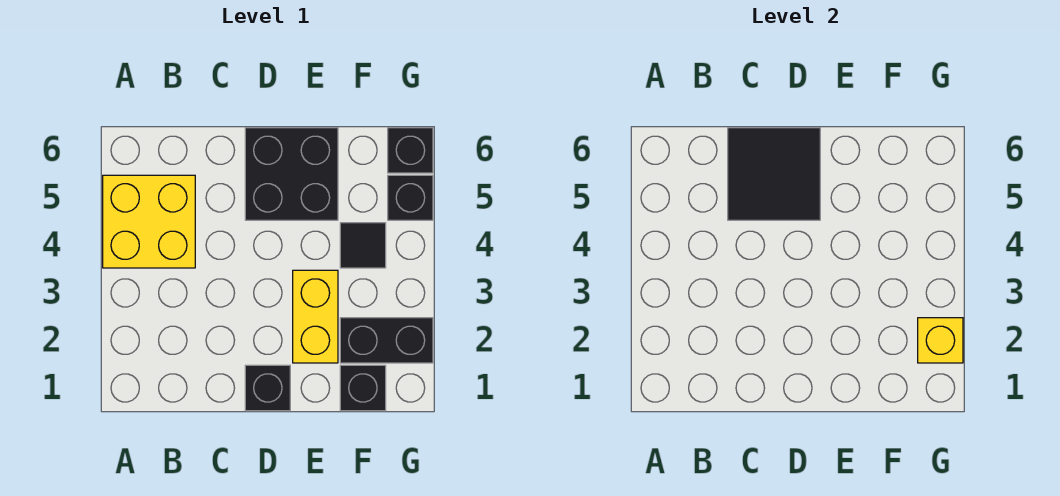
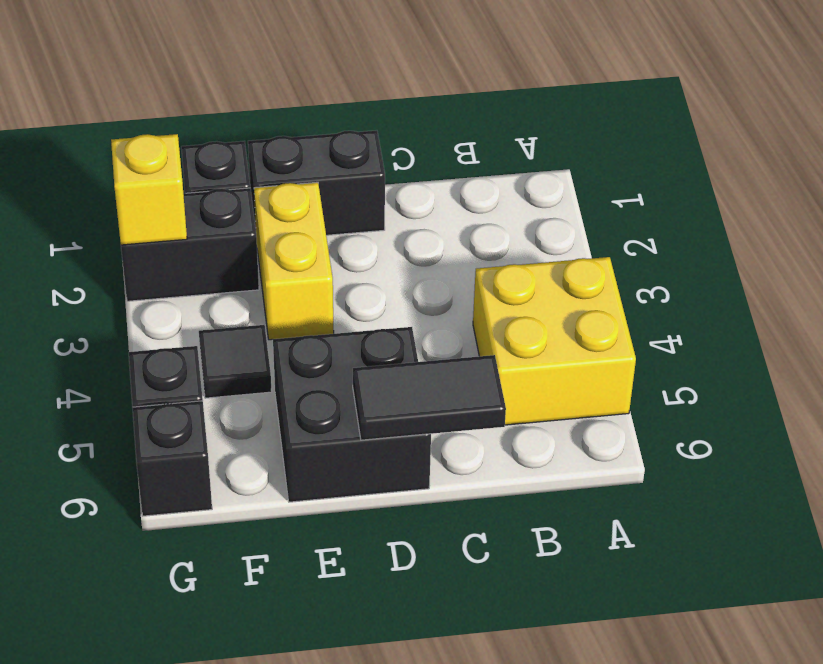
black 2x2 tile [728,128,820,220] -> black 1x2 tile [353,355,506,440]
black 1x1 brick [245,365,290,411] -> black 1x2 brick [248,130,385,235]

